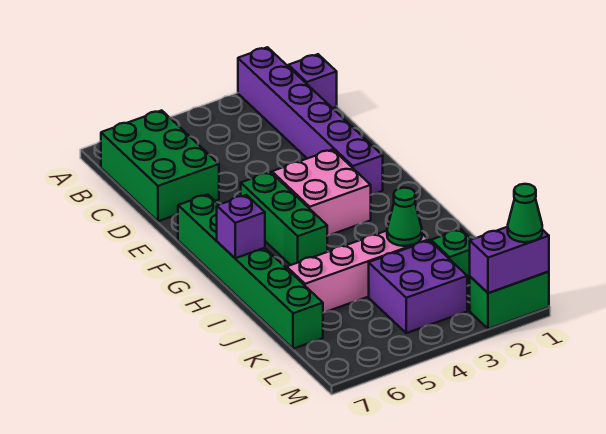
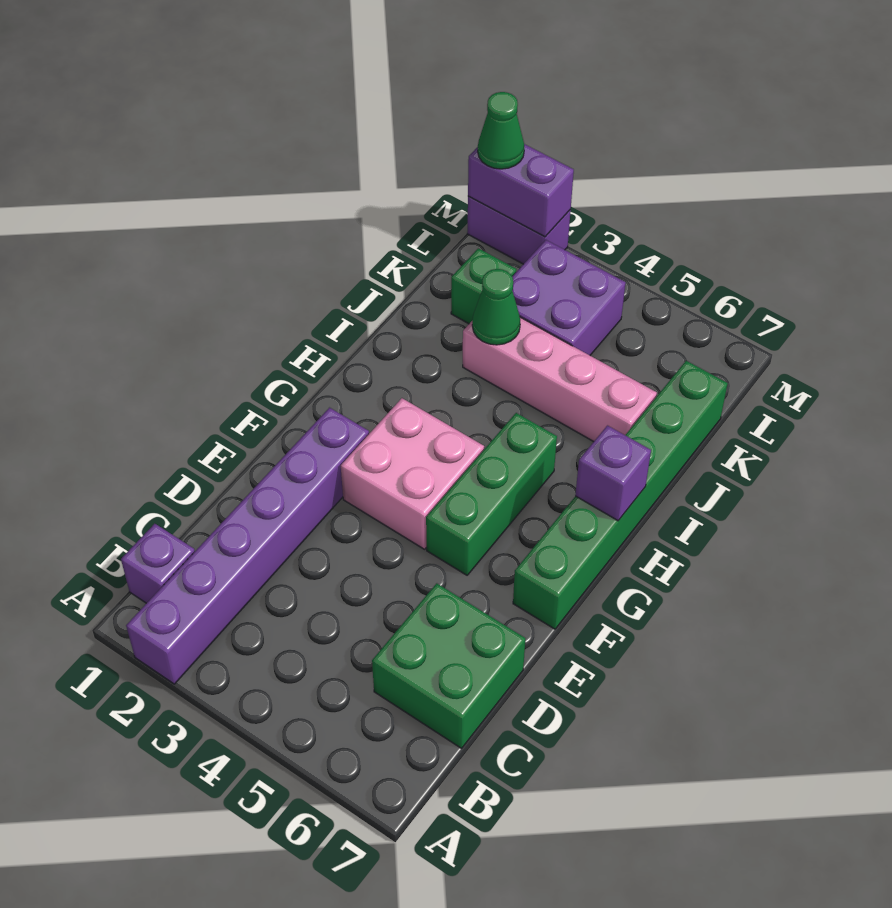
green 2x3 brick [101,110,219,221] -> green 2x2 brick [372,583,525,748]
green 1x2 brick [470,272,549,329] -> purple 1x2 brick [467,196,571,264]

